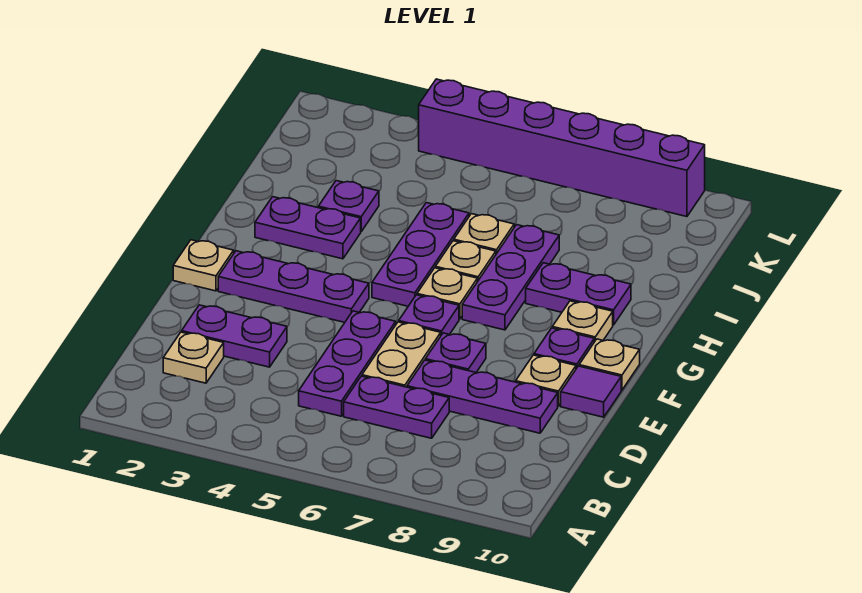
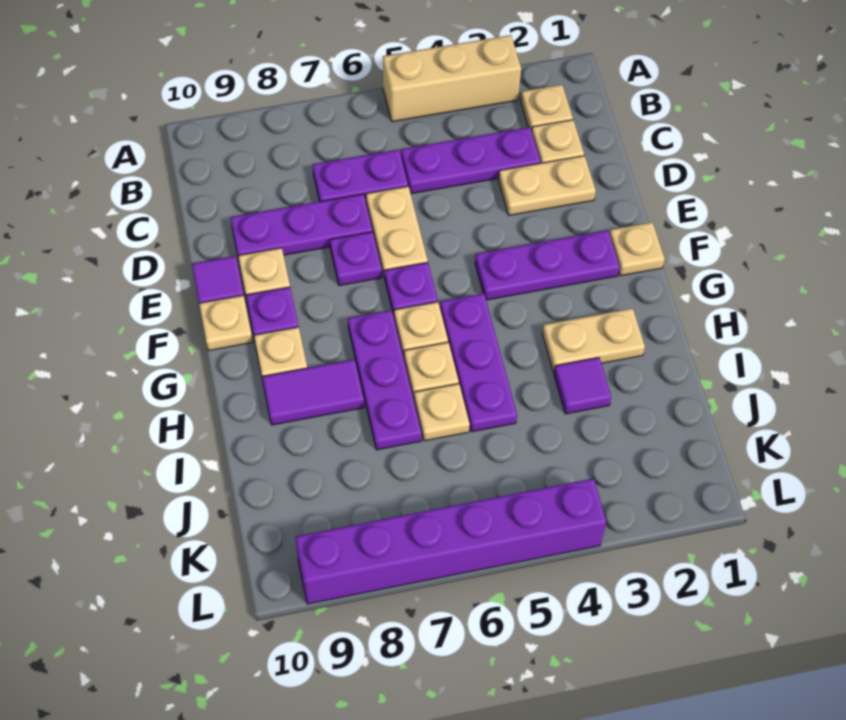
none -> tan 1x3 brick [383,35,521,122]
none -> tan 1x1 plate [521,85,573,131]
purple 1x3 plate [299,311,396,416] -> purple 1x3 plate turned to [401,127,541,194]
purple 1x2 plate [182,305,287,367] -> tan 1x2 plate [498,156,596,215]
purple 1x2 plate [255,197,361,259] -> tan 1x2 plate [542,308,645,372]
purple 1x2 plate [526,263,631,325] -> purple 1x2 tile [262,359,364,425]
purple 1x1 plate [318,181,379,231] -> purple 1x1 tile [554,358,611,414]

